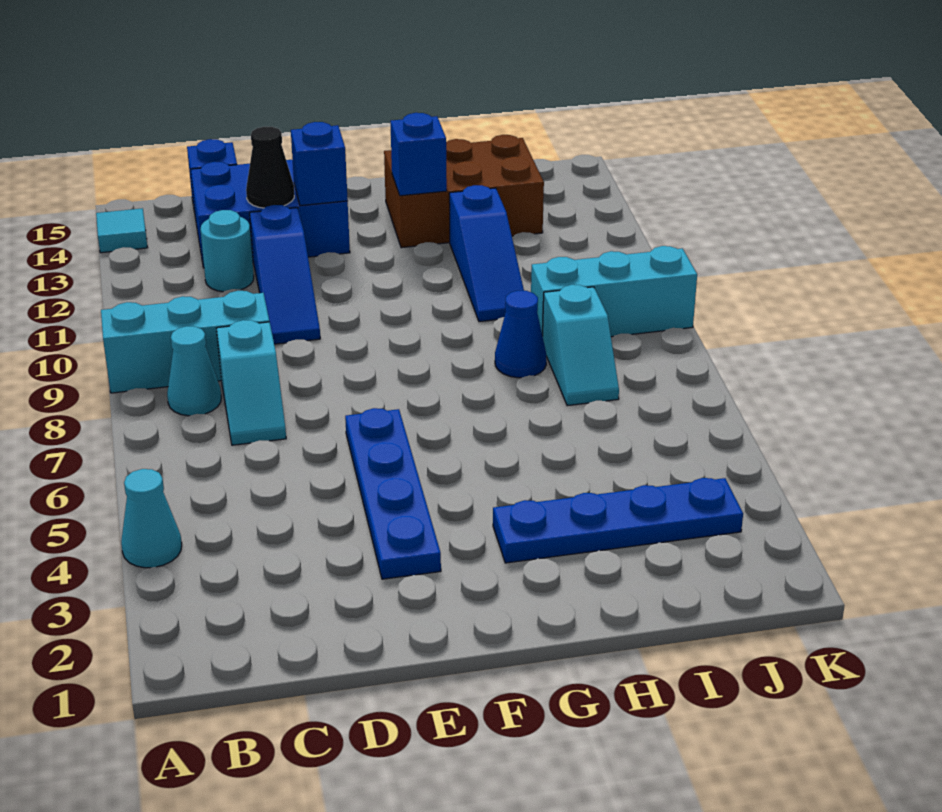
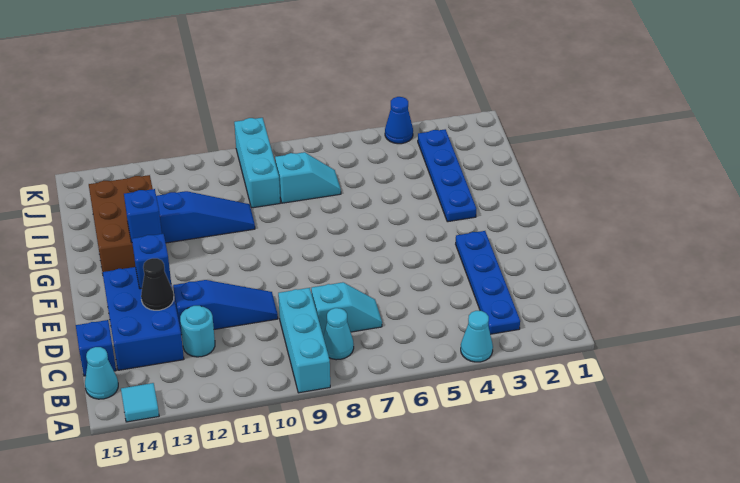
none -> cyan 1x1 cone [85,347,118,399]
blue 1x4 plate [345,408,441,579] -> blue 1x4 plate turned to [456,231,520,334]
blue 1x1 cone [495,291,546,378] -> blue 1x1 cone moved to [385,97,413,144]

